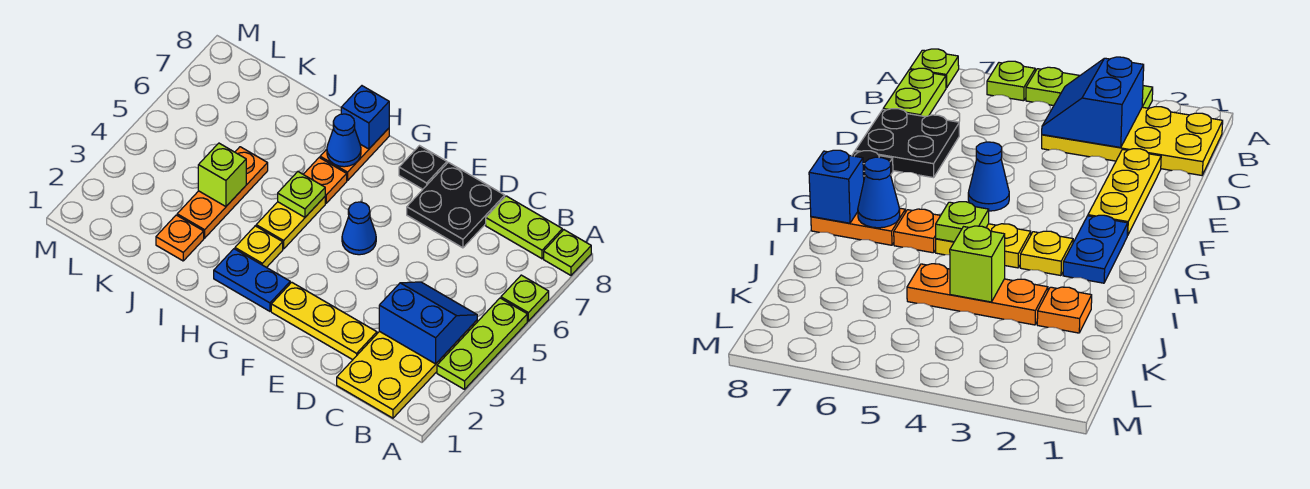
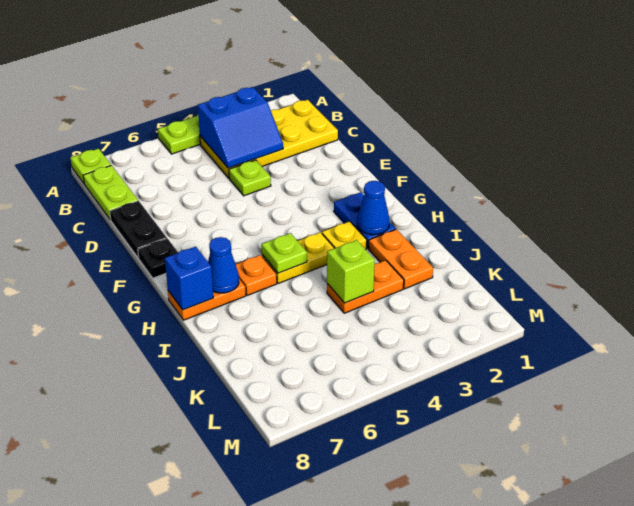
lime 1x1 plate [501,275,549,321] -> lime 1x1 plate moved to [229,160,271,196]
blue 2x2 slope [379,282,477,364] -> blue 2x2 slope turned to [198,87,283,168]
yellow 1x3 plate [271,282,377,360] -> none
black 2x2 plate [407,162,505,248] -> black 1x2 plate [110,201,167,258]
blue 1x1 cone [342,202,376,255] -> blue 1x1 cone moved to [357,181,390,235]
orange 1x1 plate [156,215,204,261] -> orange 1x2 plate [369,229,433,289]
orange 1x3 plate [177,147,268,238] -> orange 1x2 plate [327,260,404,313]

